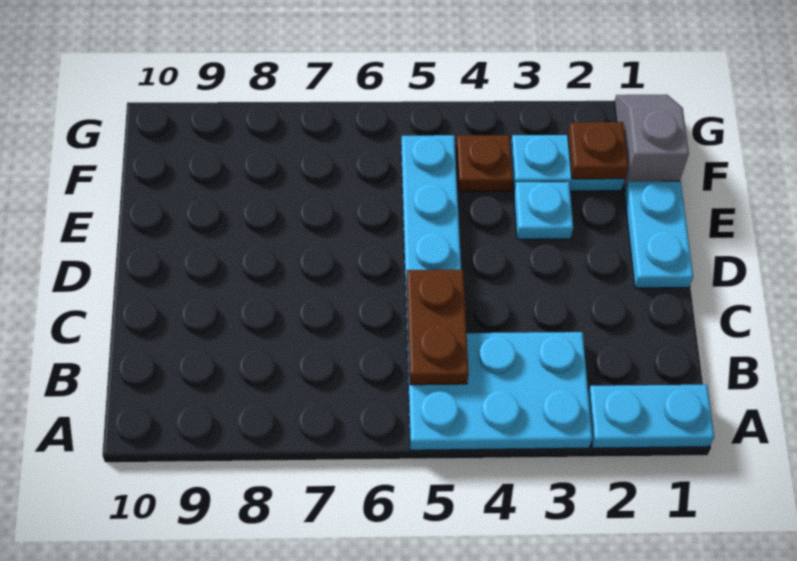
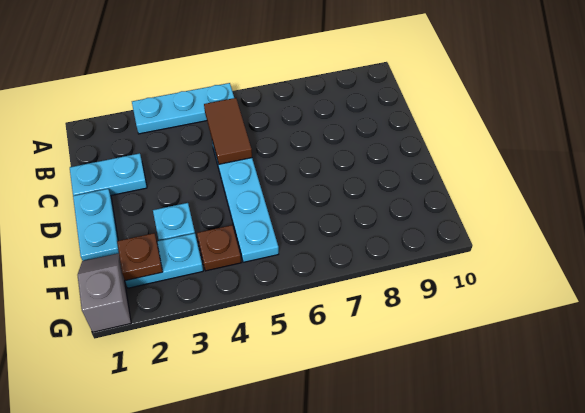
cyan 1x2 plate [588,385,714,448] -> cyan 1x2 plate moved to [70,153,147,196]
cyan 2x3 plate [407,332,592,450] -> cyan 1x3 plate [132,83,234,134]
brown 1x2 plate [406,270,469,385] -> brown 1x2 tile [204,98,252,164]
grey 1x2 slope [615,95,689,191] -> grey 1x2 slope turned to [78,253,131,332]

